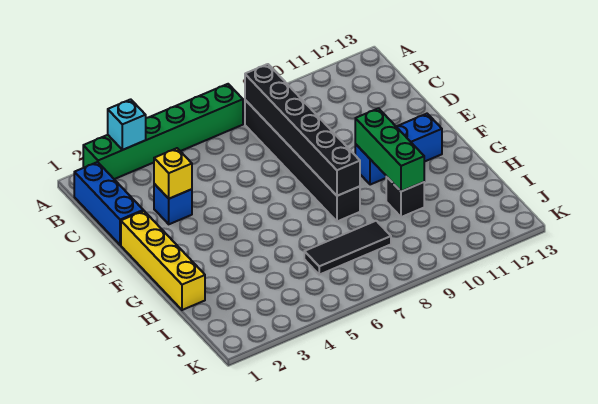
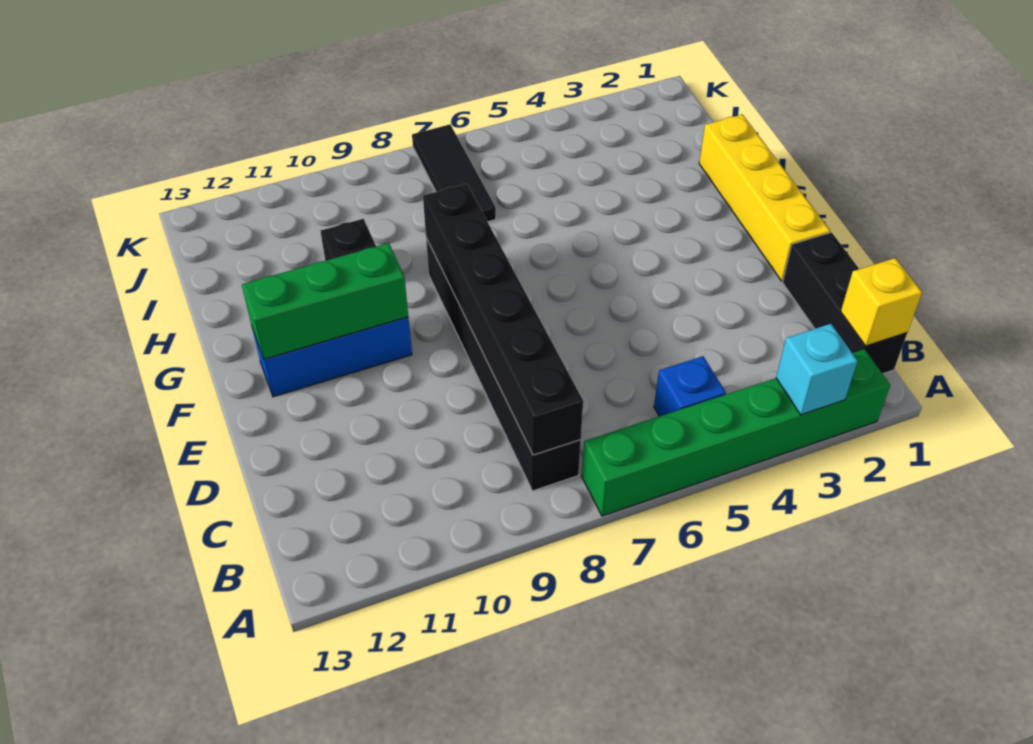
blue 1x3 brick [74,162,143,245] -> black 1x3 brick [783,232,907,374]
blue 1x1 brick [154,184,192,224] -> blue 1x1 brick moved to [654,356,726,416]
yellow 1x1 brick [154,148,192,199] -> yellow 1x1 brick moved to [841,258,922,346]
green 1x3 brick [355,108,424,191] -> green 1x3 brick turned to [242,243,408,359]
black 1x3 tile [304,221,391,275] -> black 1x3 tile turned to [412,124,496,222]

